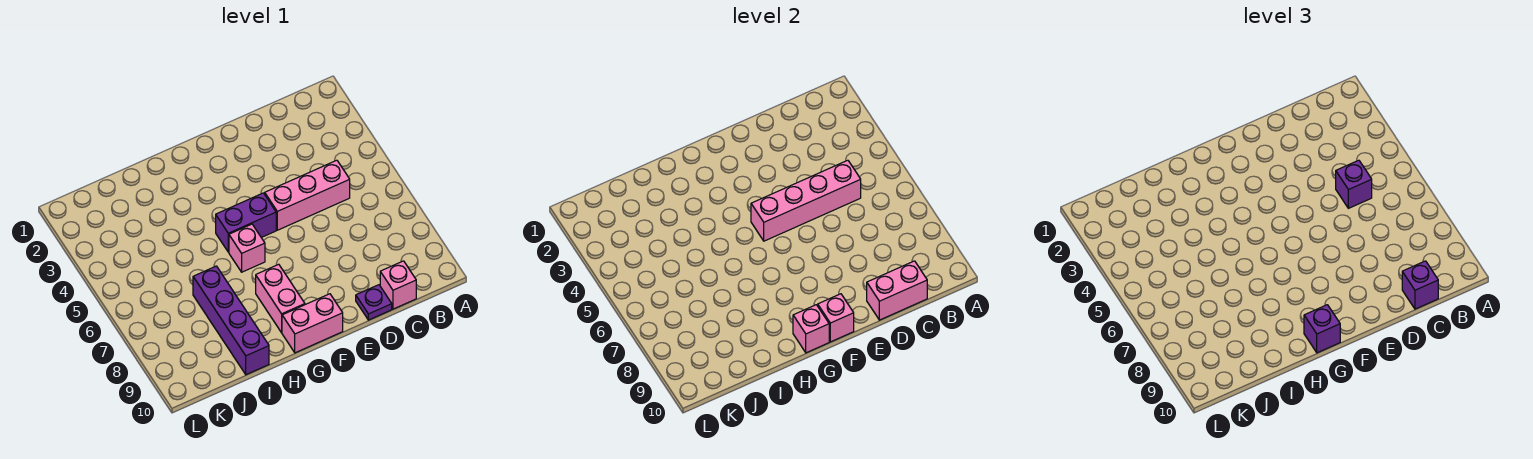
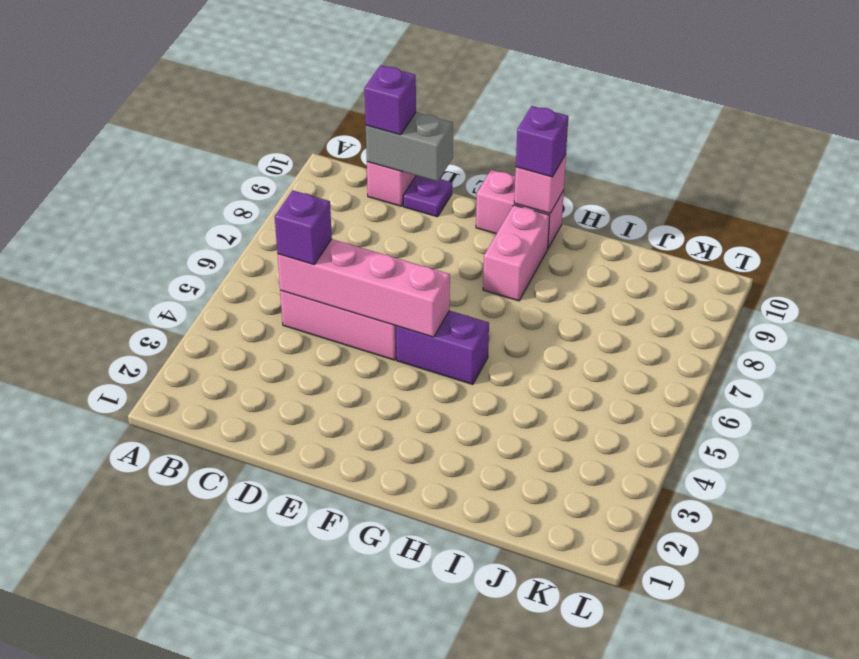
pink 1x2 brick [867,261,927,320] -> grey 1x2 brick [366,112,453,182]
pink 1x1 brick [818,294,854,342] -> none
pink 1x1 brick [229,224,265,272] -> none
purple 1x4 brick [193,266,269,375] -> none

